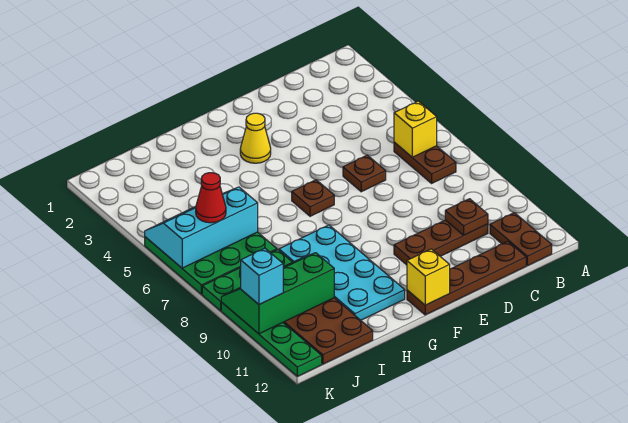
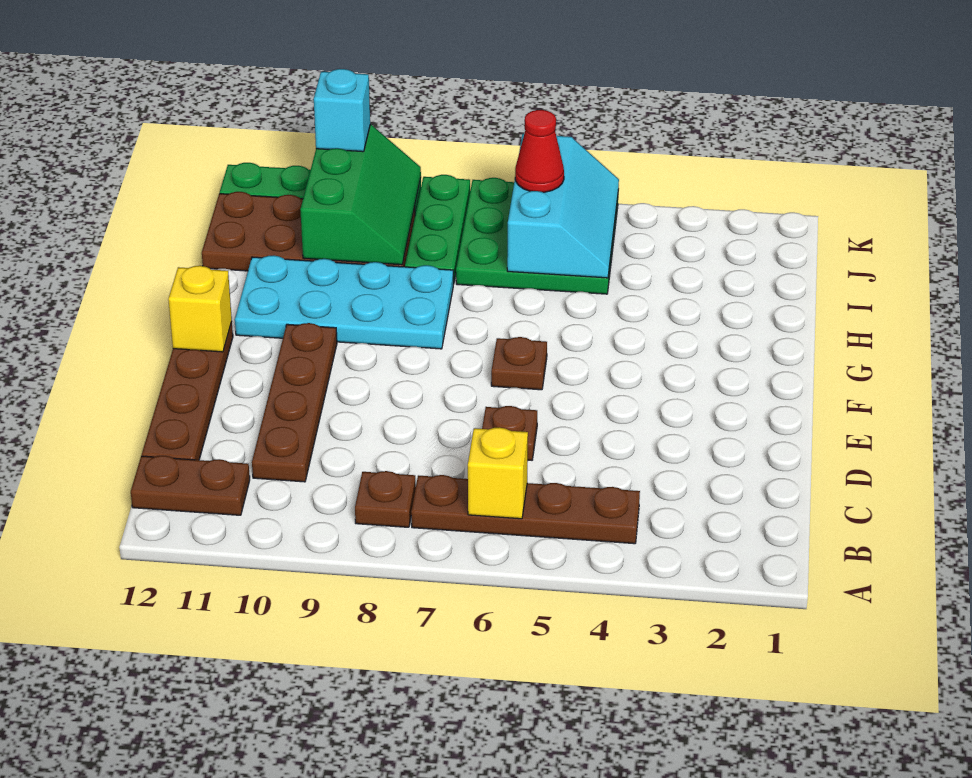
brown 1x2 plate [394,142,456,183] -> brown 1x4 plate [411,475,640,544]
brown 1x3 plate [394,220,488,265] -> brown 1x4 plate [252,323,337,482]
brown 1x1 plate [445,199,488,235] -> brown 1x1 plate moved to [355,471,416,527]
yellow 1x1 cone [240,113,271,163] -> none

